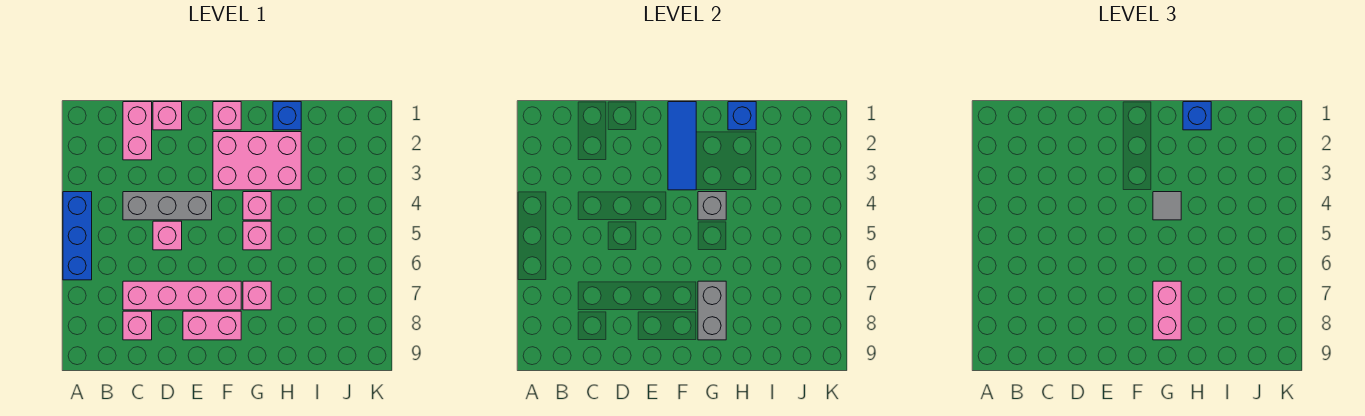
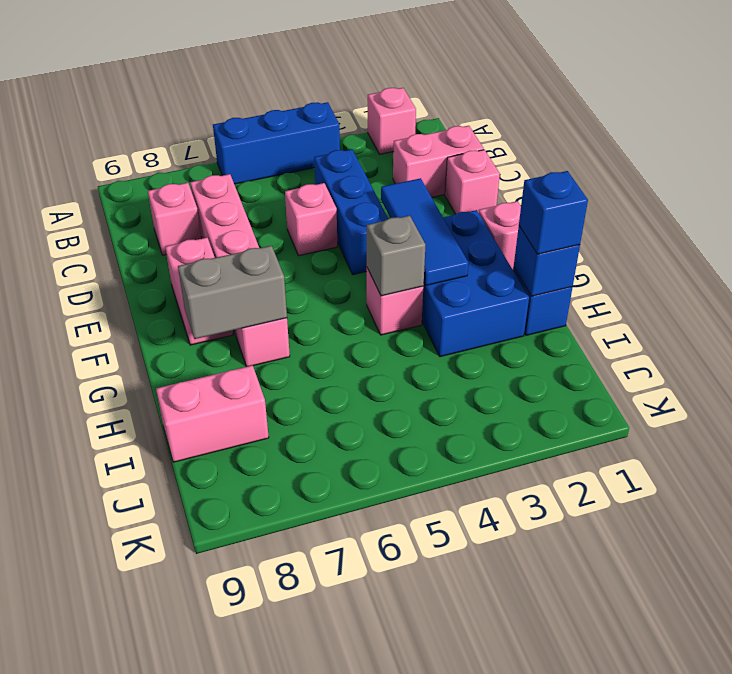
grey 1x3 brick [123,192,212,220] -> blue 1x3 brick [314,149,388,275]
blue 1x3 tile [668,102,696,190] -> blue 1x3 tile turned to [381,178,468,285]
pink 2x3 brick [213,132,301,190] -> blue 2x3 brick [422,210,529,357]
grey 1x1 tile [1153,192,1181,220] -> none
pink 1x1 brick [243,221,271,250] -> pink 1x1 brick moved to [368,88,416,154]
pink 1x2 brick [1153,281,1181,340] -> pink 1x2 brick moved to [156,365,269,462]

